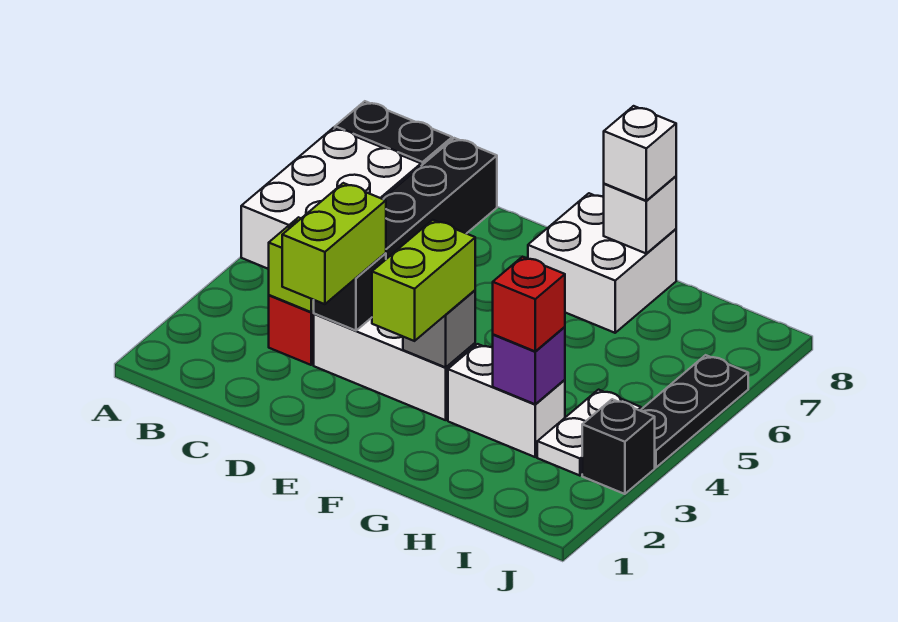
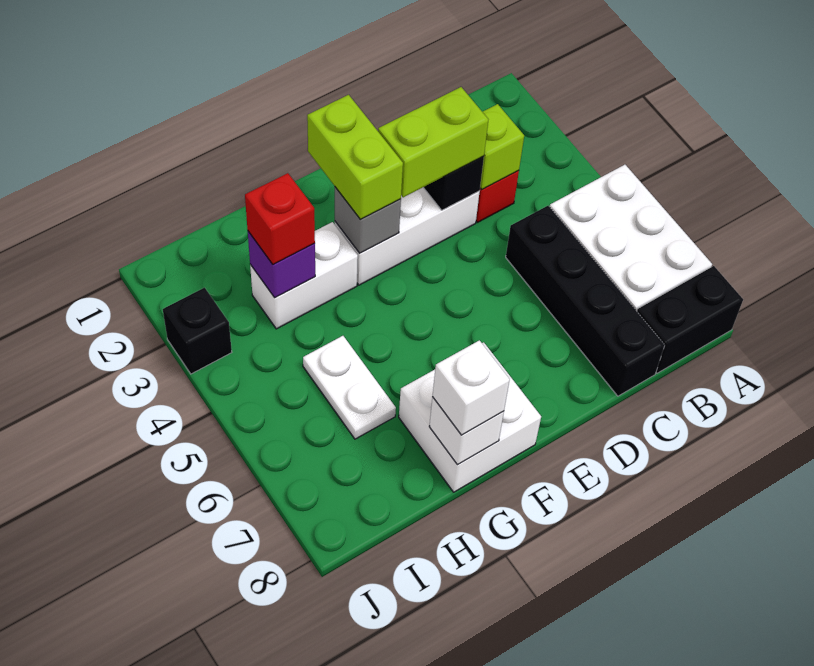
lime 1x2 brick [282,183,386,304] -> lime 1x2 brick turned to [378,87,488,197]
white 1x2 plate [537,390,641,476] -> white 1x2 plate moved to [303,336,396,439]
black 1x3 plate [640,355,748,467] -> none

